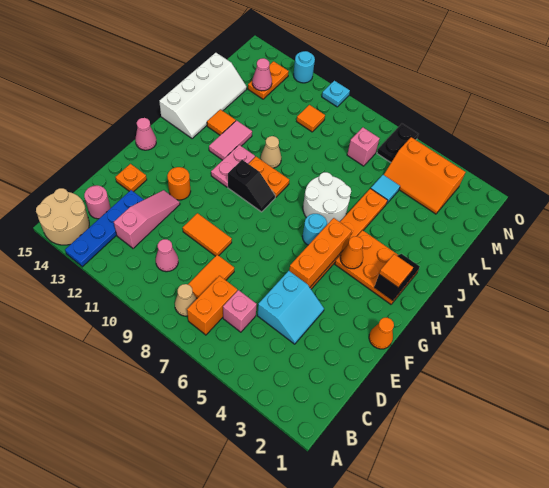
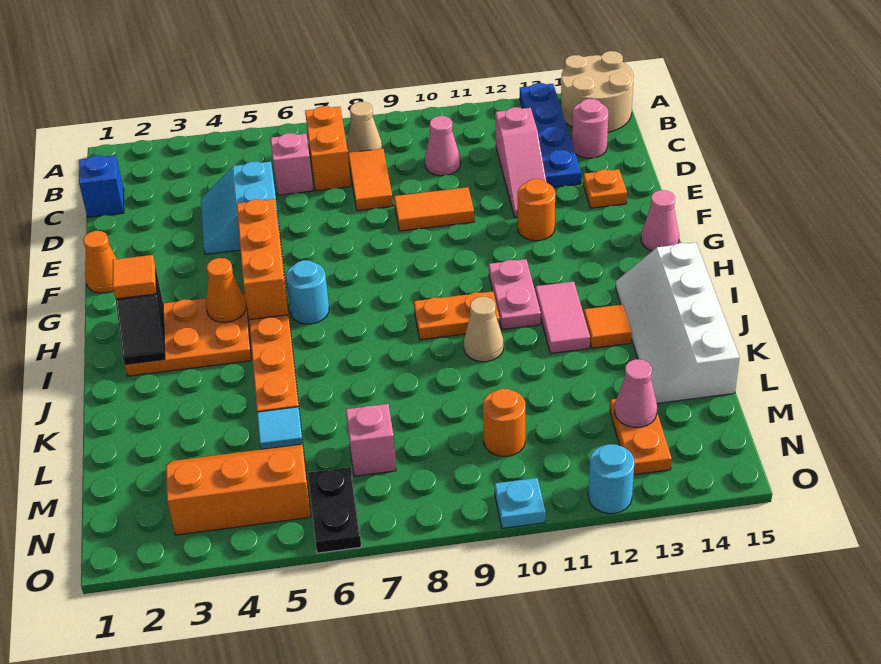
none -> blue 1x1 brick [79,155,124,217]
black 1x2 slope [228,160,275,212] -> none
white 2x2 round brick [303,172,351,224] -> none
orange 1x1 tile [297,105,325,132] -> orange 1x1 round brick [483,389,525,456]

